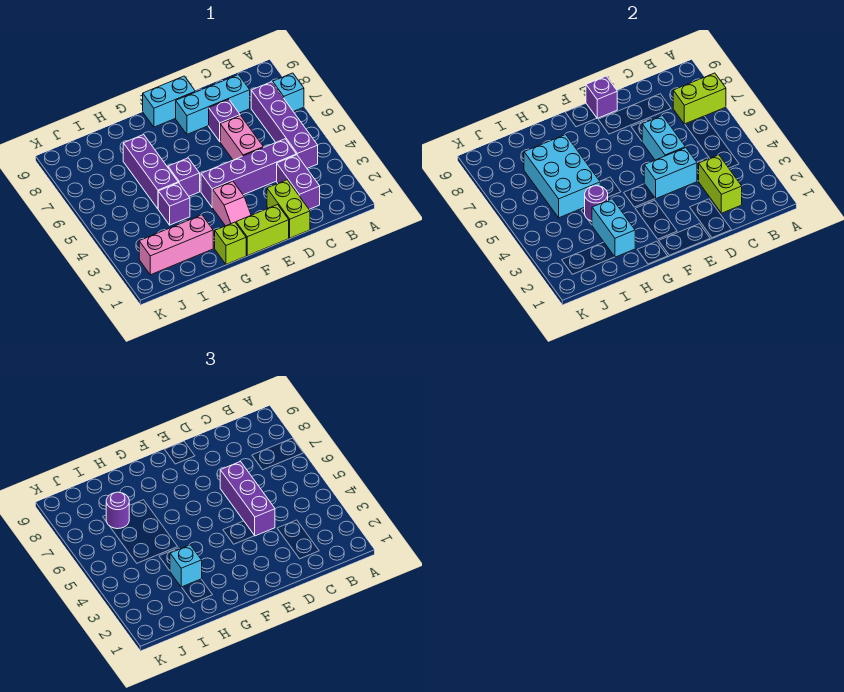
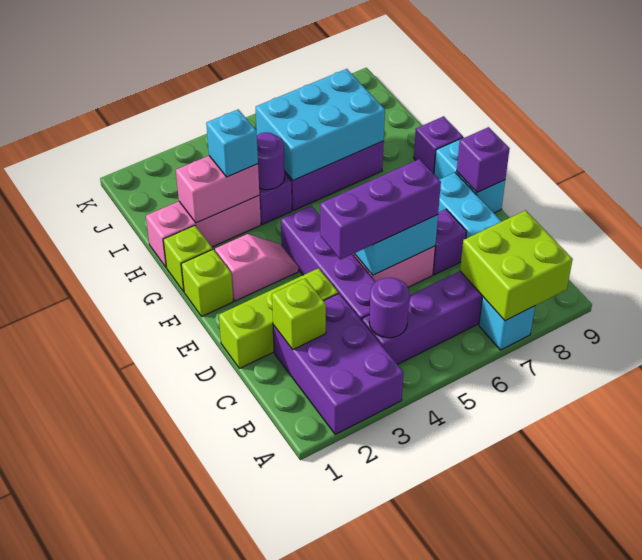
lime 1x2 brick [673,73,726,124] -> lime 2x2 brick [460,210,573,321]
purple 1x2 brick [277,155,320,209] -> purple 2x3 brick [273,293,404,434]
lime 1x2 brick [699,155,742,213] -> lime 1x1 brick [272,279,326,350]
lime 1x2 brick [267,180,310,238] -> lime 1x3 brick [219,268,338,368]
cyan 1x2 brick [644,148,697,199] -> none
lime 1x2 brick [236,205,289,256] -> lime 1x1 brick [181,249,233,316]
pink 1x2 slope [212,181,251,226] -> pink 1x2 slope turned to [215,234,298,301]
purple 1x1 brick [168,158,200,196] -> purple 1x1 brick moved to [414,116,463,174]
pink 1x3 brick [139,215,213,275] -> pink 1x3 brick turned to [146,196,261,267]
cyan 1x2 brick [592,199,635,257] -> pink 1x2 brick [176,156,259,223]
purple 1x1 round brick [106,492,129,529] -> purple 1x1 round brick moved to [369,277,409,338]

